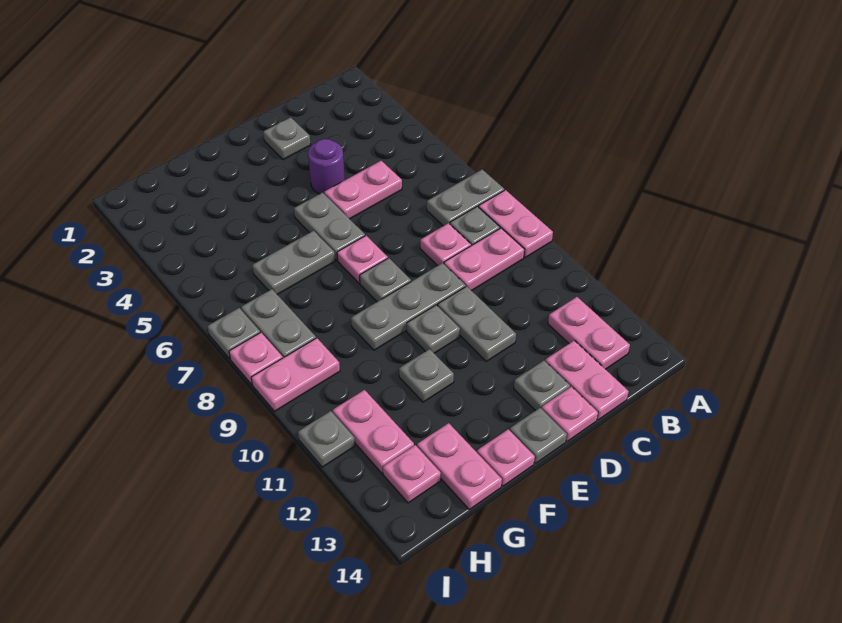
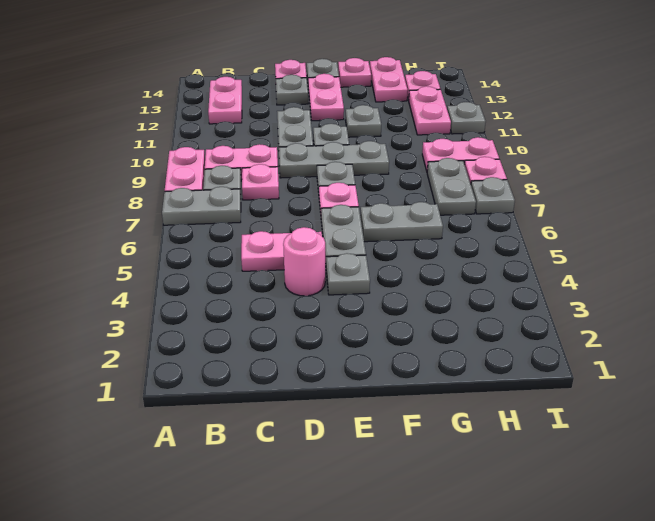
pink 1x2 plate [545,341,629,420] -> pink 1x2 plate moved to [308,74,344,121]
grey 1x1 plate [263,117,311,160] -> grey 1x1 plate moved to [326,253,370,295]
purple 1x1 round brick [308,139,345,194] -> pink 1x1 round brick [283,227,325,296]

